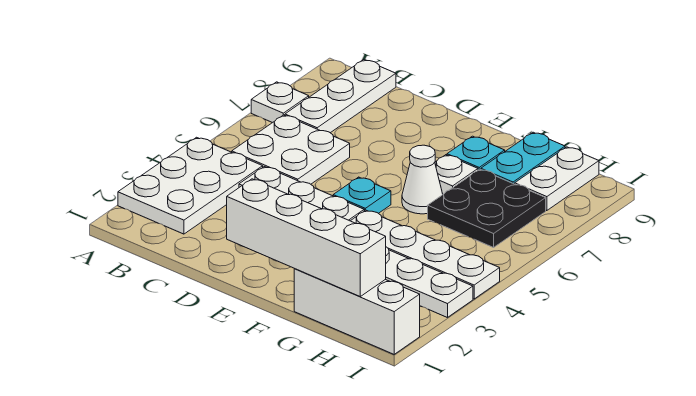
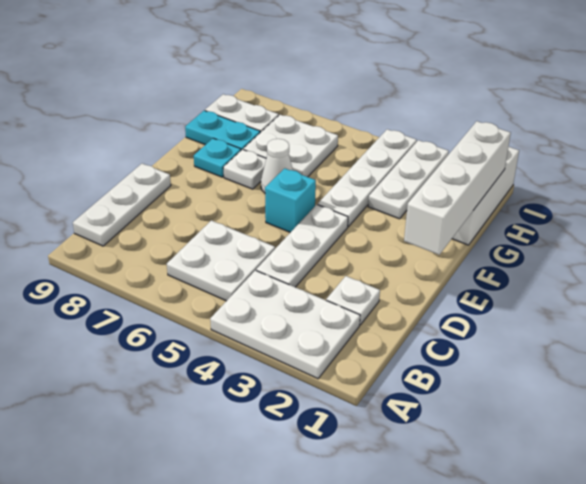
white 1x1 plate [251,82,309,123] -> white 1x1 plate moved to [326,276,380,325]
white 1x3 plate [285,60,396,133] -> white 1x3 plate turned to [73,163,171,246]
cyan 1x1 plate [333,177,391,213] -> cyan 1x1 brick [265,168,316,232]
black 2x2 plate [428,169,546,247] -> white 2x2 plate [243,115,338,177]

